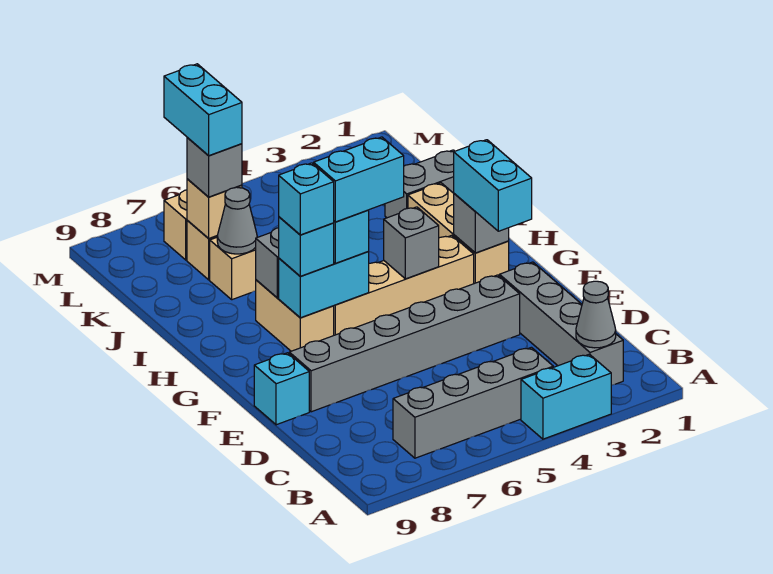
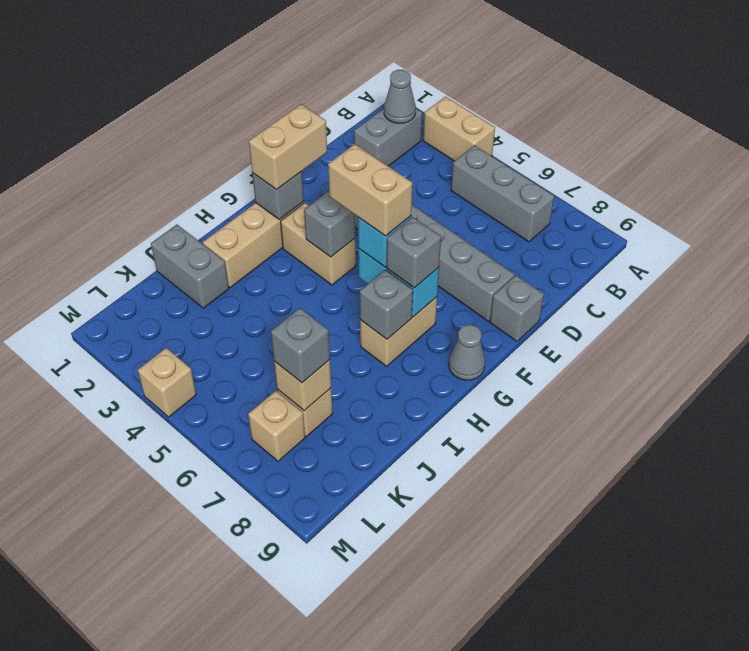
cyan 1x2 brick [521,354,611,439] -> tan 1x2 brick [423,97,495,161]
grey 1x4 brick [499,262,623,385] -> grey 1x2 brick [354,109,422,166]
grey 1x4 brick [393,347,553,458] -> grey 1x3 brick [451,145,554,242]
cyan 1x1 brick [254,353,309,425] -> grey 1x1 brick [490,275,544,341]
cyan 1x2 brick [454,140,532,231] -> tan 1x2 brick [249,104,327,189]
tan 1x4 brick [334,235,474,335] -> tan 1x2 brick [281,203,356,285]
cyan 1x2 brick [314,137,404,222] -> tan 1x2 brick [328,144,412,236]
cyan 1x1 brick [279,217,334,276] -> grey 1x1 brick [387,217,441,288]
cyan 1x1 brick [279,163,334,235] -> none
tan 1x1 brick [210,238,256,300] -> tan 1x1 brick moved to [138,348,196,417]
grey 1x1 cone [217,187,257,254] -> grey 1x1 cone moved to [449,325,485,380]
cyan 1x2 brick [164,64,242,156] -> none

